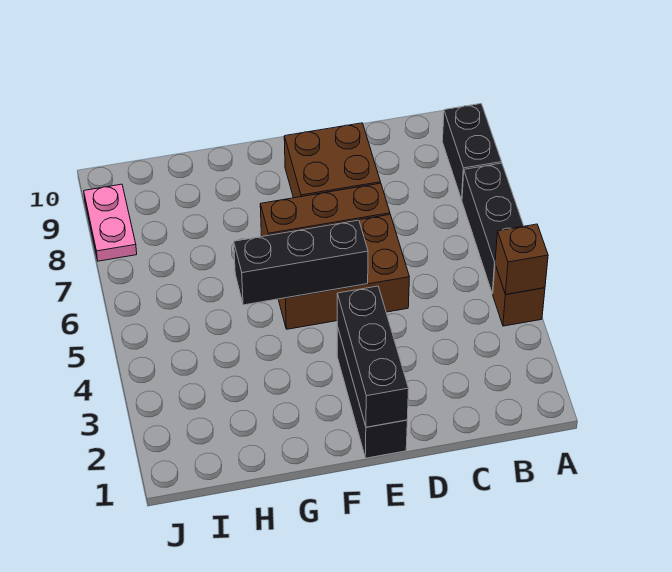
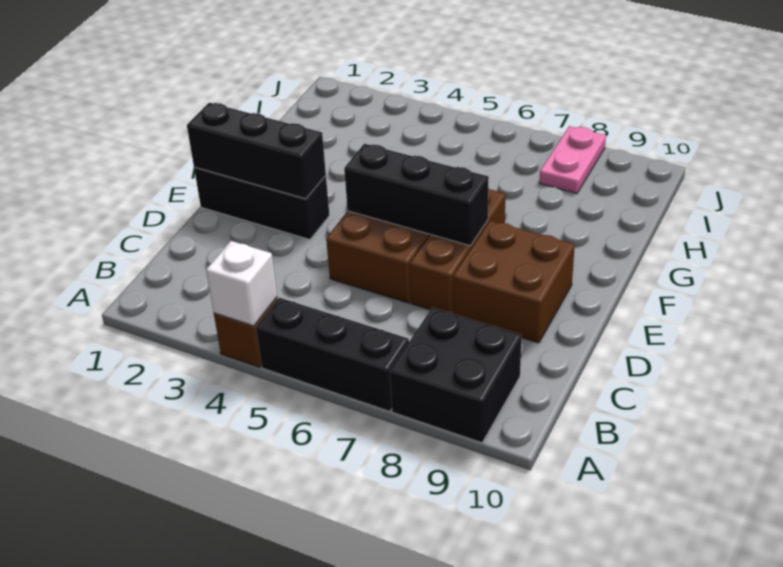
brown 1x1 brick [495,224,548,294] -> white 1x1 brick [206,241,277,326]
black 1x2 brick [442,104,502,200] -> black 2x2 brick [390,308,522,443]
black 1x3 brick [234,220,368,305] -> black 1x3 brick turned to [344,144,489,246]
pink 1x2 plate [84,184,137,261] -> pink 1x2 plate turned to [539,126,606,193]

